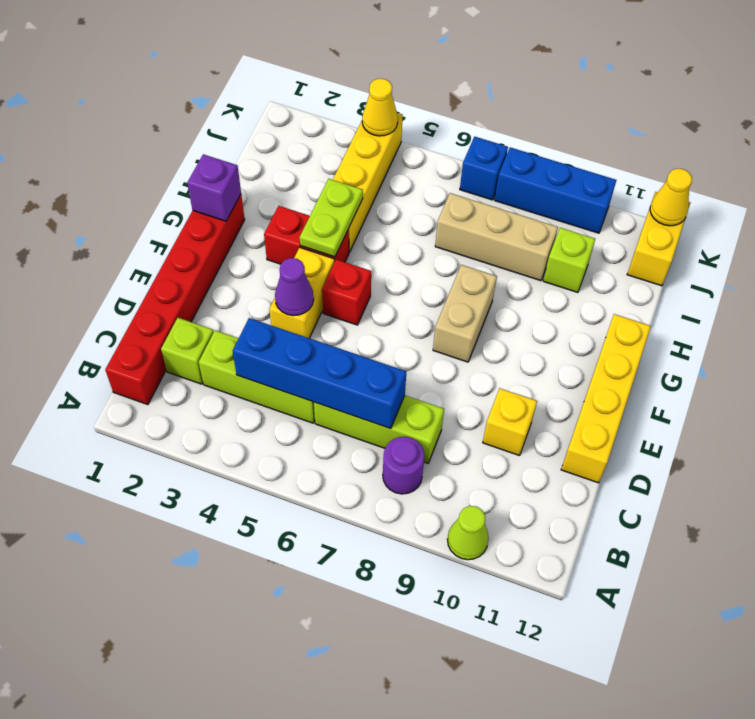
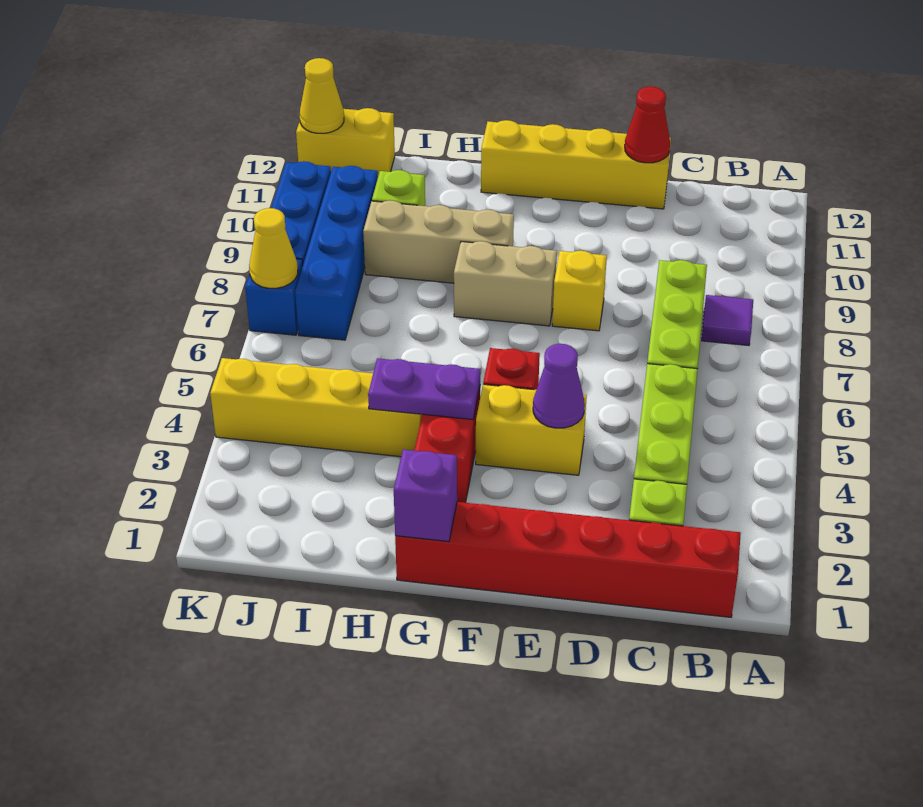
lime 1x1 cone [447,506,489,560] -> none
purple 1x1 round brick [383,437,424,494] -> purple 1x1 tile [702,295,753,346]
blue 1x4 brick [233,318,406,429] -> blue 1x4 brick moved to [295,166,378,340]
yellow 1x1 brick [483,388,537,456] -> yellow 1x1 brick moved to [552,251,607,331]
none -> red 1x1 cone [625,87,670,163]
lime 1x2 plate [300,179,363,257] -> purple 1x2 plate [368,358,480,420]
tan 1x3 brick [435,193,558,281] -> tan 1x3 brick turned to [363,200,514,283]
yellow 1x1 cone [362,79,398,136] -> yellow 1x1 cone moved to [249,208,298,288]

